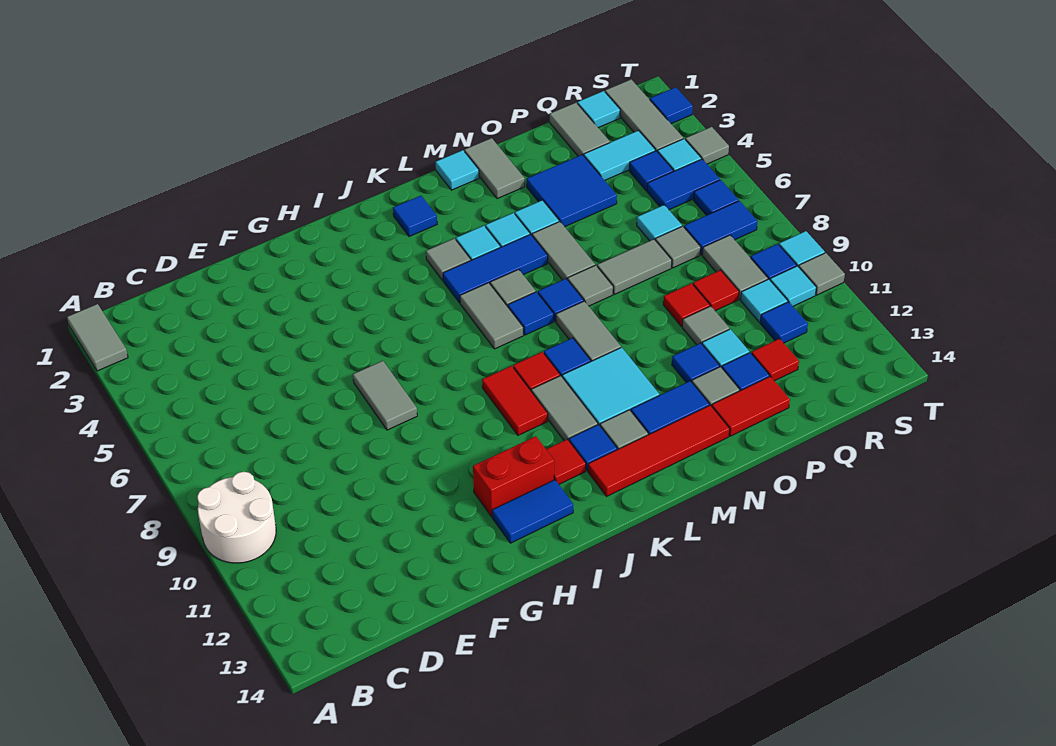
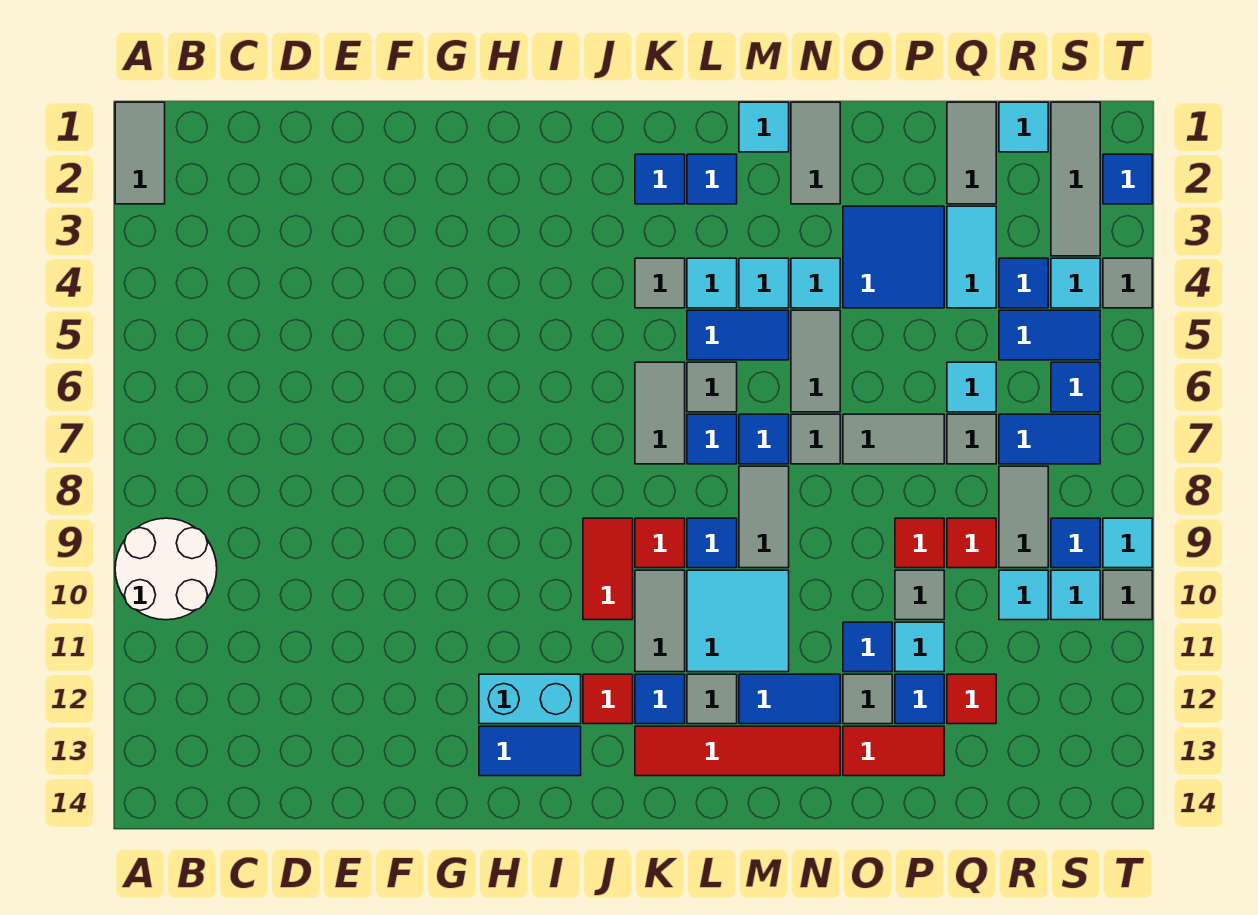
grey 1x2 tile [353,361,417,430] -> none
red 1x2 brick [473,436,554,517] -> cyan 1x2 brick [479,674,581,724]
blue 1x3 tile [443,234,548,303] -> blue 1x2 tile [687,310,789,360]
cyan 1x2 tile [584,131,655,180] -> cyan 1x2 tile turned to [947,206,996,308]
blue 1x1 tile [760,302,808,343] -> blue 1x1 tile moved to [687,154,737,204]

